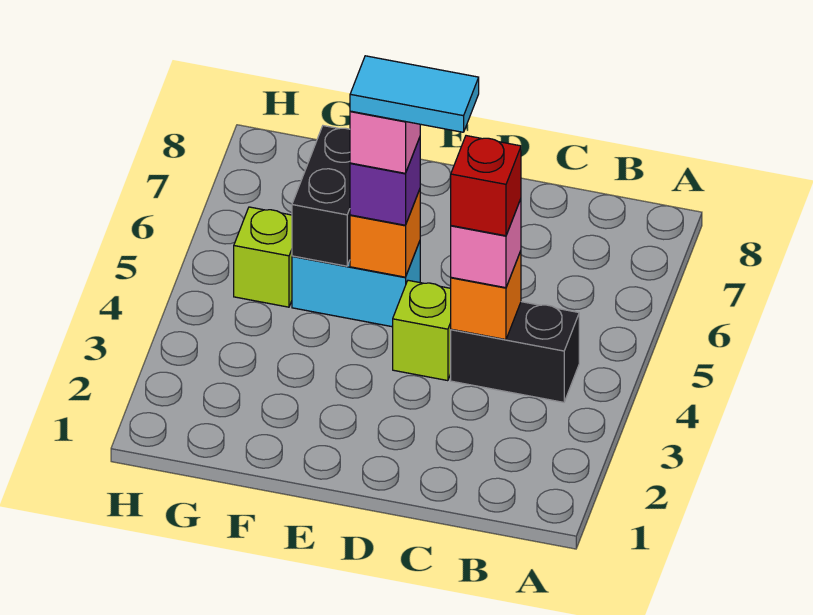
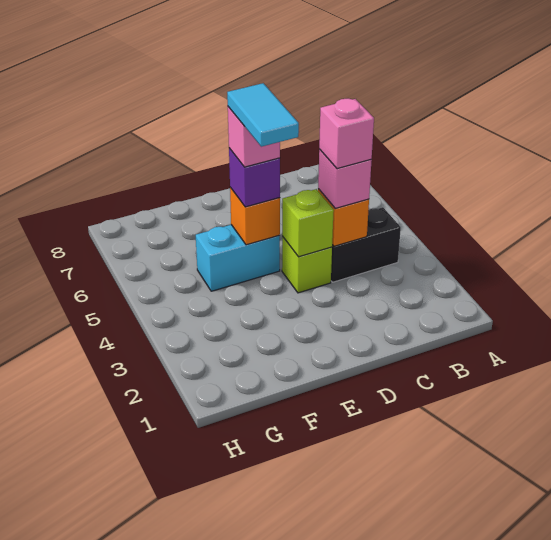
red 1x1 brick [451,136,521,236] -> pink 1x1 brick [319,99,374,169]
cyan 1x2 tile [350,56,479,132] -> cyan 1x2 tile turned to [227,83,299,147]
black 1x2 brick [292,126,350,266] -> none
lime 1x1 brick [234,207,292,307] -> lime 1x1 brick moved to [282,189,334,257]

